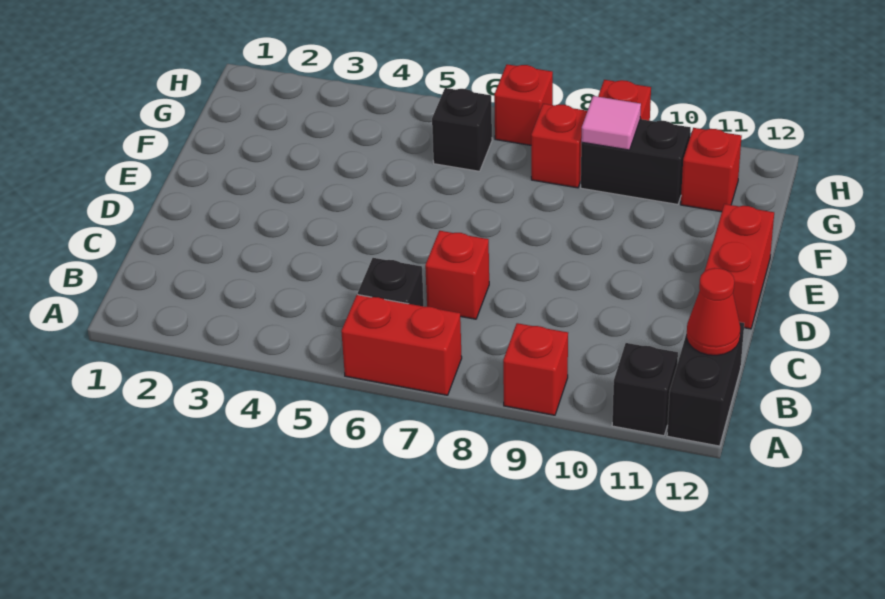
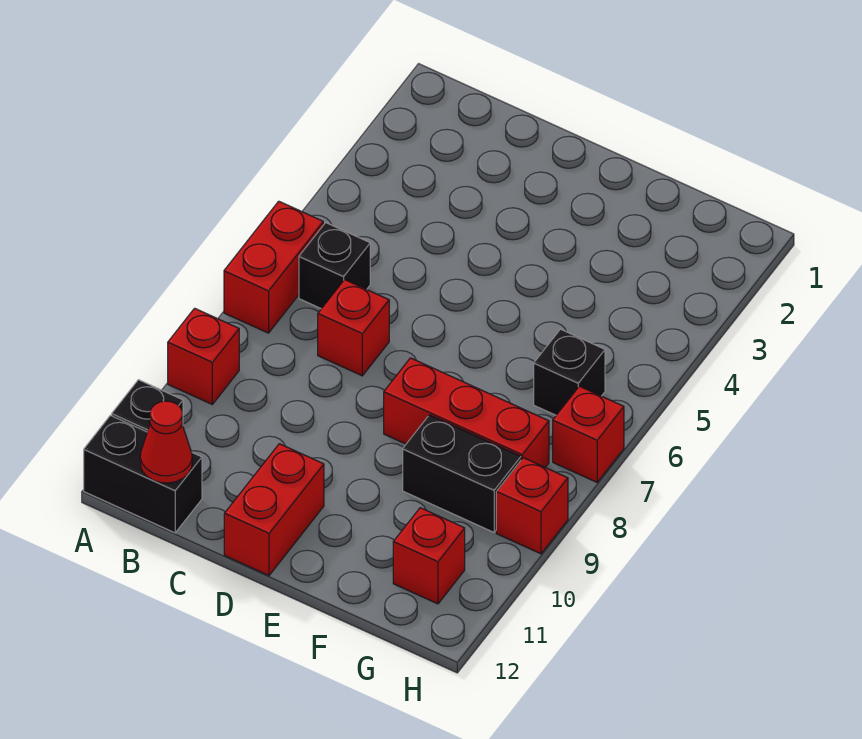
red 1x2 brick [705,204,774,329] -> red 1x2 brick turned to [224,444,324,575]
red 1x1 brick [531,104,587,188] -> red 1x3 brick [384,358,549,467]
black 1x2 brick [581,119,691,204] -> black 1x2 brick turned to [403,415,521,532]
pink 1x1 tile [581,96,641,150] -> none

